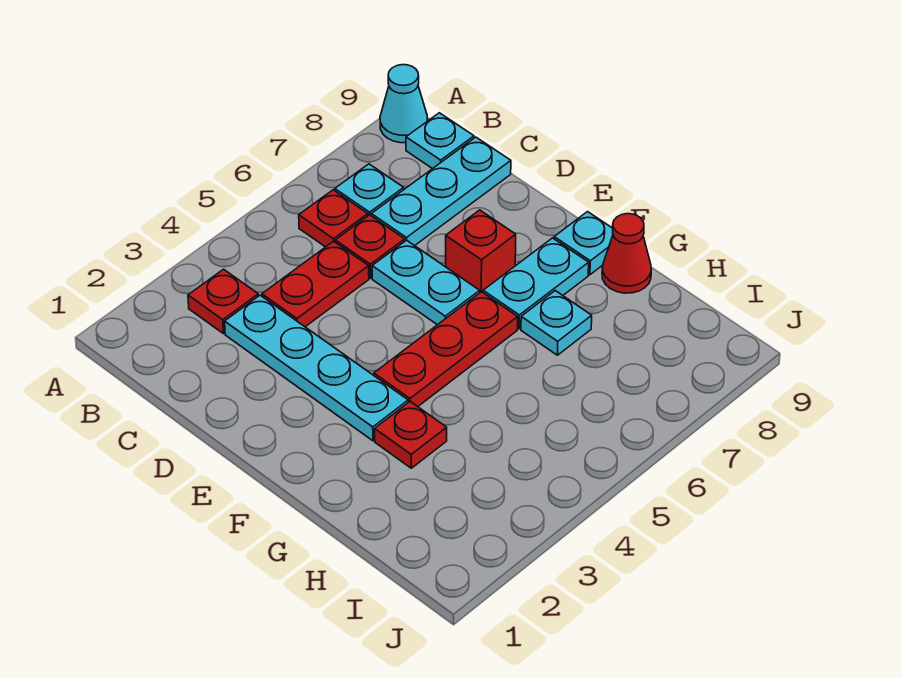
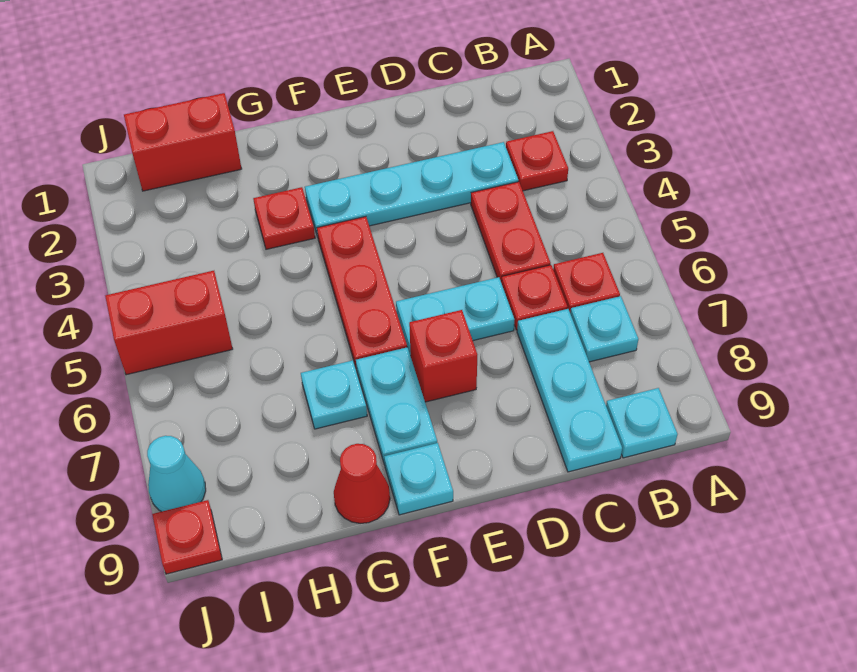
cyan 1x1 cone [380,65,427,143] -> cyan 1x1 cone moved to [147,436,206,512]
none -> red 1x2 brick [124,93,242,191]
none -> red 1x2 brick [105,271,233,375]
none -> red 1x1 plate [152,500,222,574]

